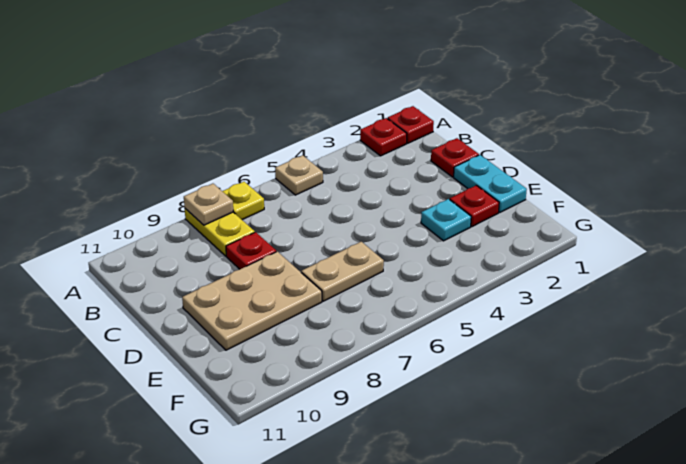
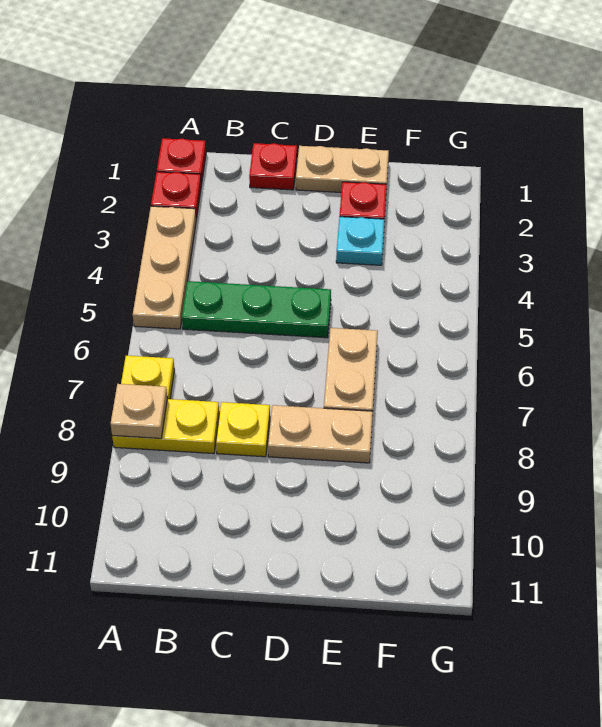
tan 1x1 plate [275,155,323,195] -> tan 1x3 plate [133,206,196,329]
none -> green 1x3 plate [182,281,331,338]
red 1x1 plate [226,232,276,269] -> yellow 1x1 plate [216,402,270,457]
cyan 1x2 plate [454,155,527,212] -> tan 1x2 plate [296,146,389,192]
tan 2x3 plate [182,251,322,350] -> tan 1x2 plate [268,405,373,463]

